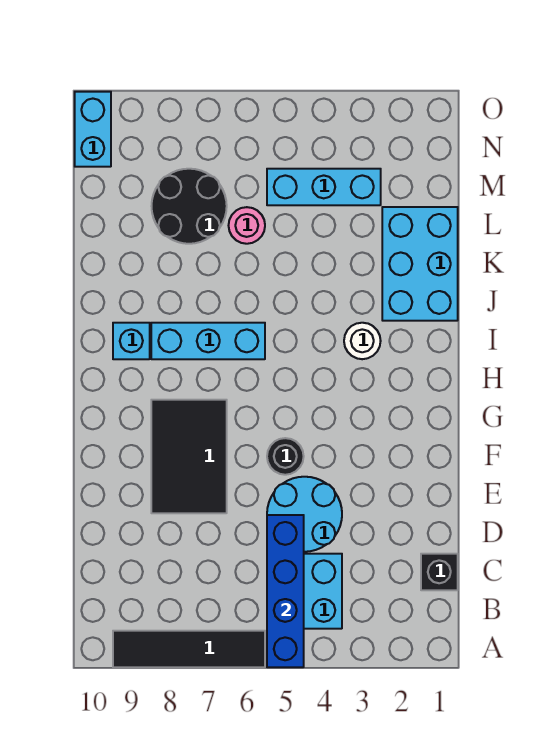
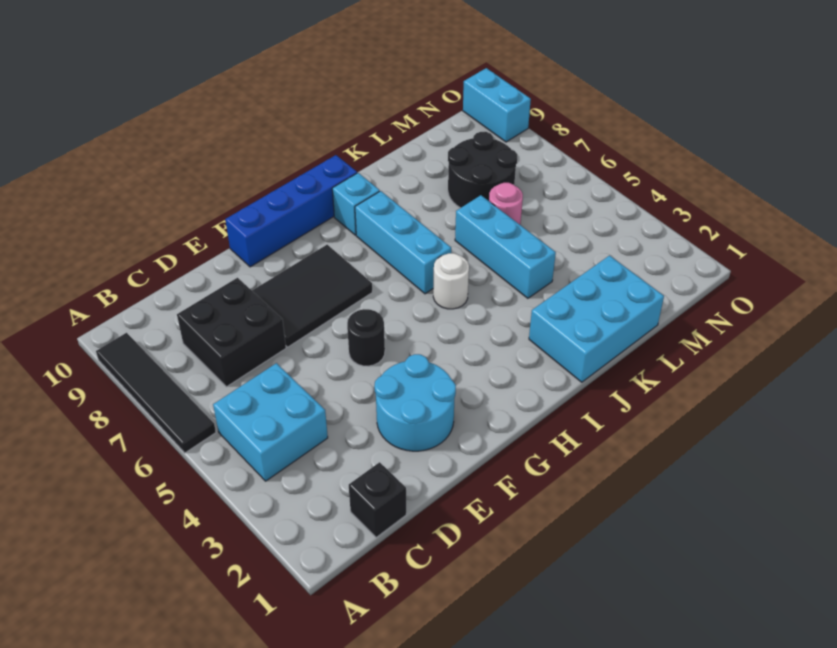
blue 1x4 brick [267,515,304,667] -> blue 1x4 brick moved to [225,155,357,267]
none -> black 2x2 brick [177,278,286,387]
cyan 2x2 round brick [267,477,342,552] -> cyan 2x2 round brick moved to [374,354,456,451]
white 1x1 round brick [344,323,381,359] -> white 1x1 round brick moved to [433,253,469,309]
cyan 1x3 brick [267,169,381,205] -> cyan 1x3 brick moved to [455,195,556,298]
cyan 1x2 brick [75,92,111,167] -> cyan 1x2 brick turned to [463,68,531,142]

